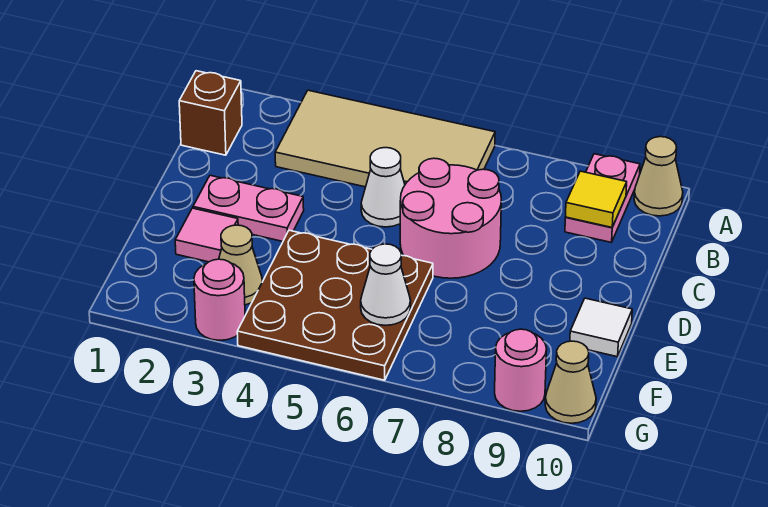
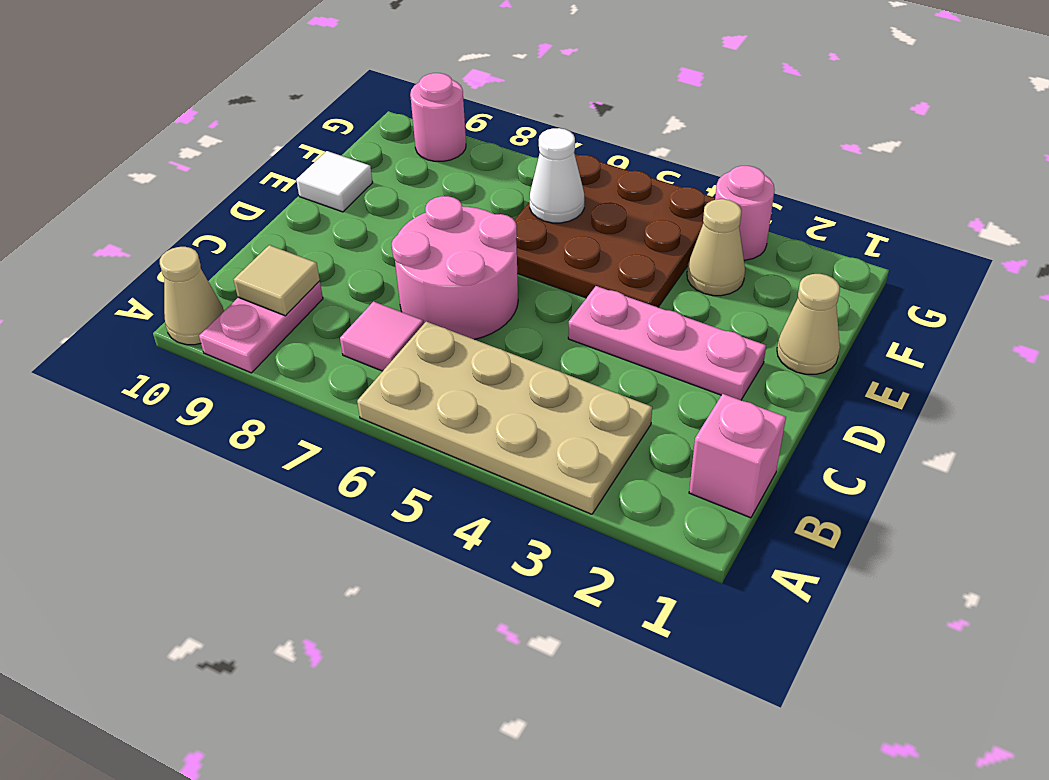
tan 2x4 tile [275,90,495,187] -> tan 2x4 plate [357,321,652,514]
brown 1x1 brick [179,71,242,155] -> pink 1x1 brick [689,394,786,518]
yellow 1x1 tile [565,171,627,227] -> tan 1x1 tile [234,245,320,316]
white 1x1 cone [361,148,405,227] -> none
pink 1x2 plate [193,175,304,241] -> pink 1x3 plate [568,286,766,400]
pink 1x1 tile [175,208,238,262] -> pink 1x1 tile moved to [340,302,424,371]
tan 1x1 cone [545,341,596,423] -> tan 1x1 cone moved to [777,274,840,374]

